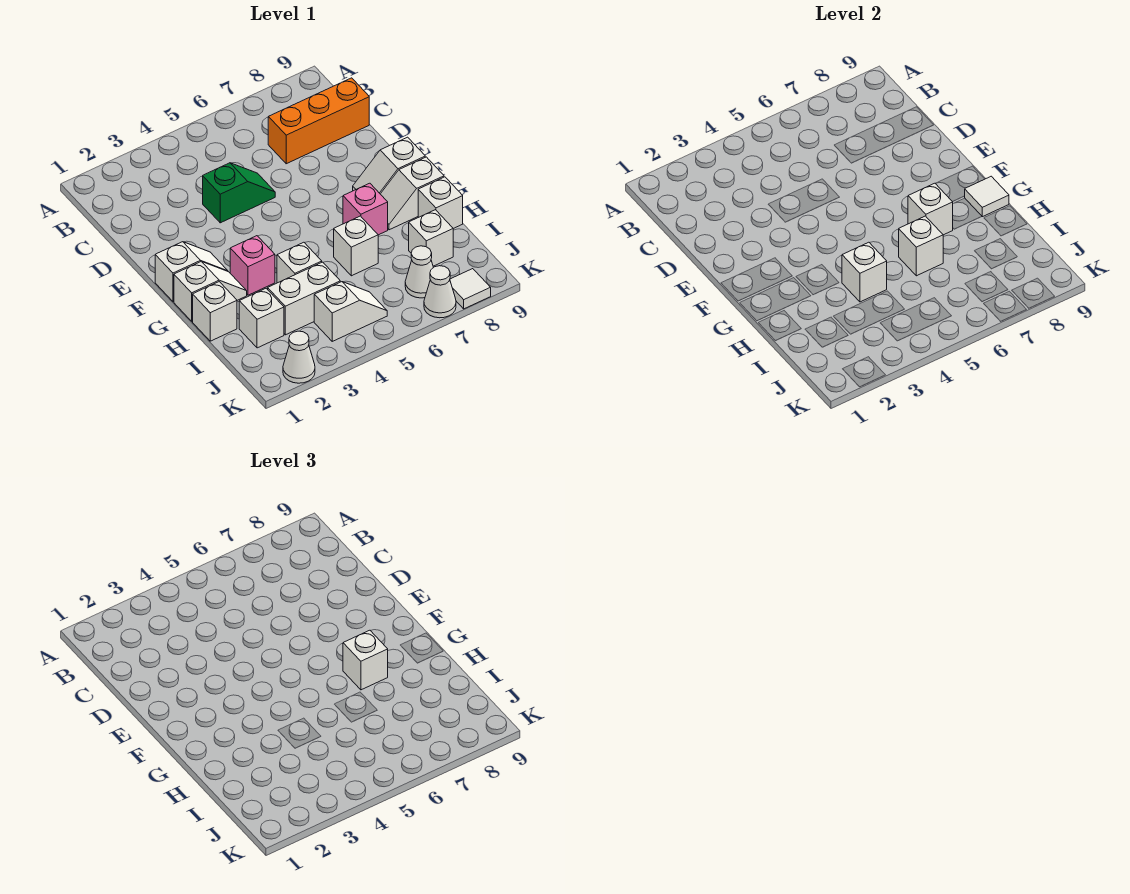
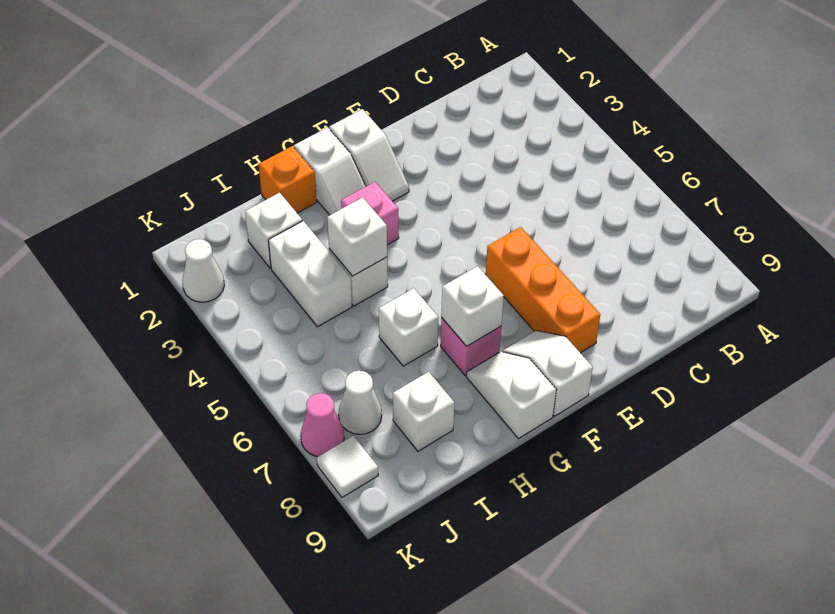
orange 1x3 brick [268,78,369,164] -> orange 1x3 brick moved to [486,227,600,353]
green 1x2 slope [203,163,275,223] -> none
white 1x1 brick [343,630,388,690] -> none
white 1x1 tile [965,176,1009,217] -> none
white 1x1 brick [193,282,237,341] -> orange 1x1 brick [259,146,317,213]
white 1x1 brick [899,216,943,276] -> none
white 1x1 brick [418,177,463,229] -> none
white 1x2 slope [314,282,387,341] -> none
white 1x1 cone [424,266,456,318] -> pink 1x1 cone [301,393,344,456]

